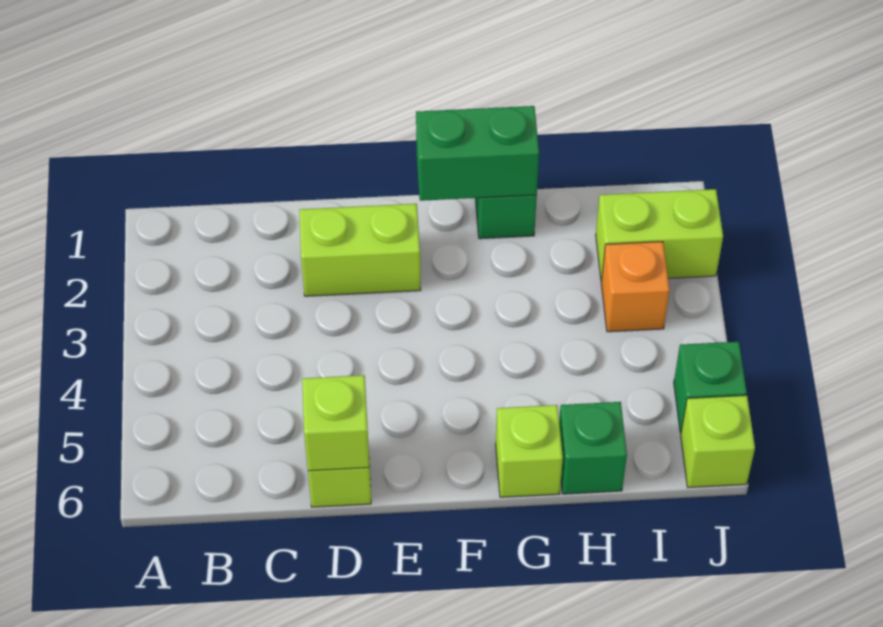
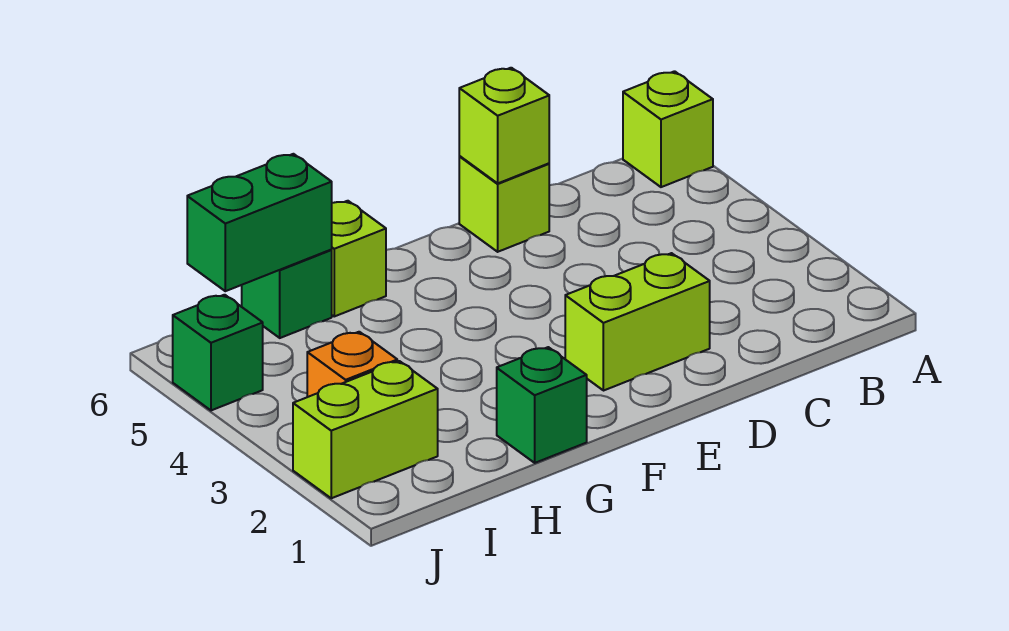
green 1x2 brick [416,106,539,201] -> green 1x2 brick moved to [187,154,332,291]
lime 1x1 brick [681,395,755,488] -> lime 1x1 brick moved to [623,71,713,187]

